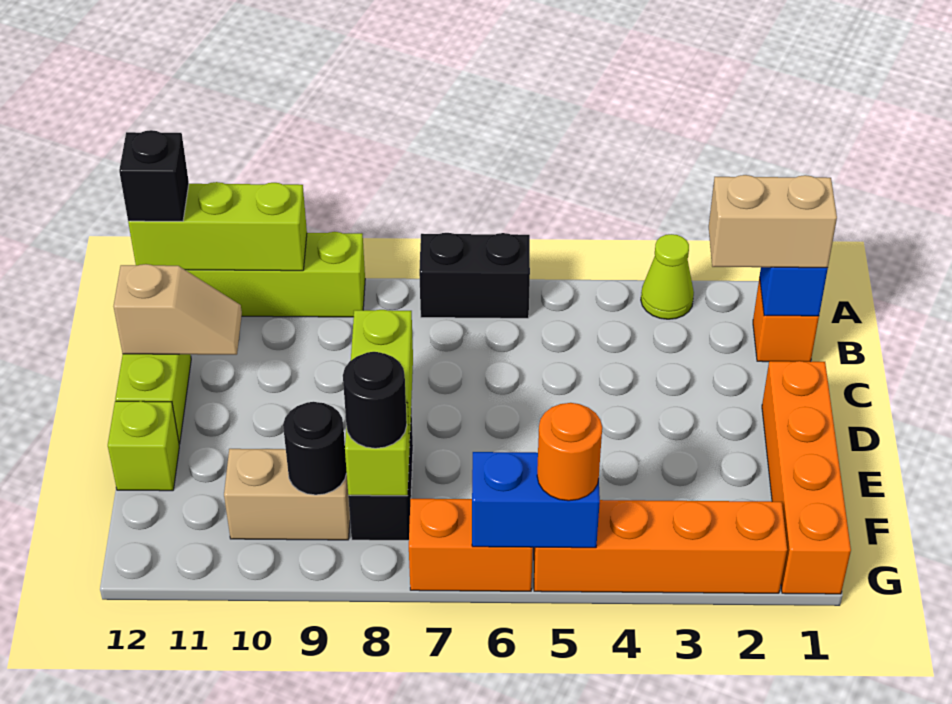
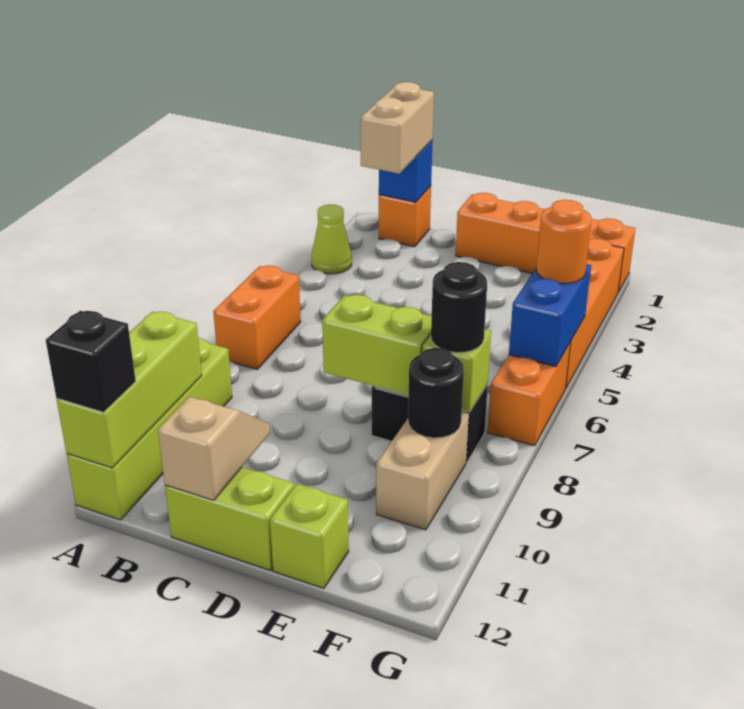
black 1x2 brick [419,233,530,318] -> orange 1x2 brick [213,265,301,369]

